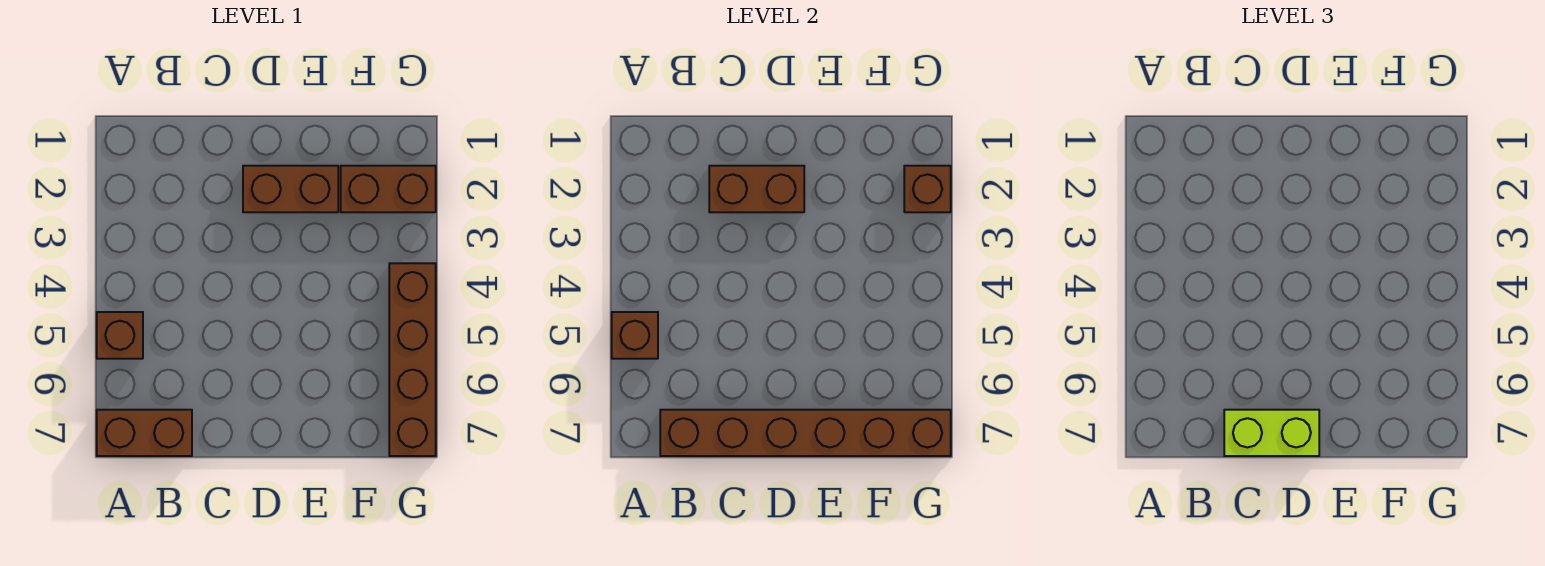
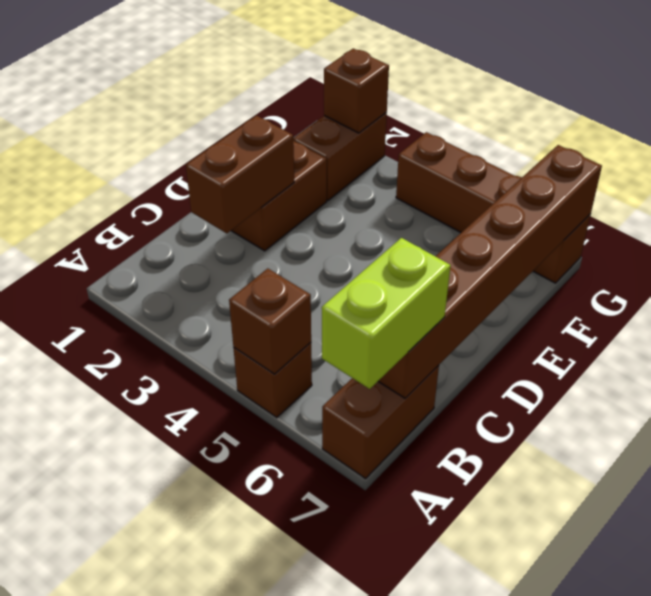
lime 1x2 brick [1224,410,1319,456] -> lime 1x2 brick moved to [322,238,451,389]

